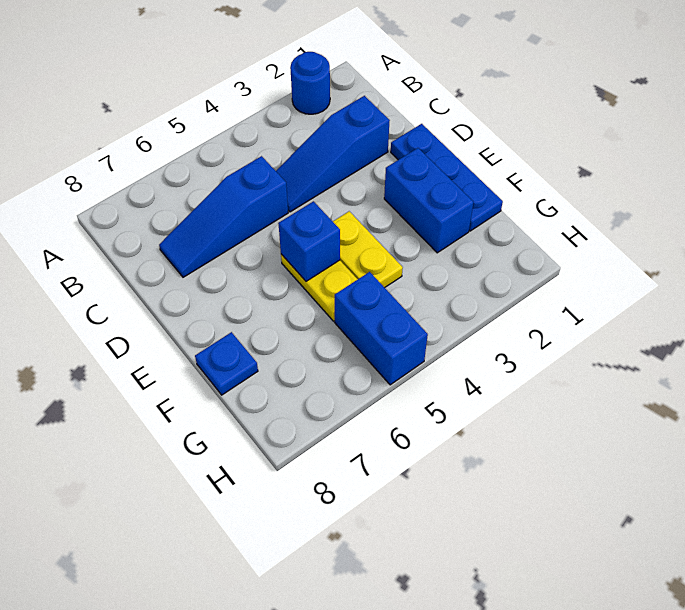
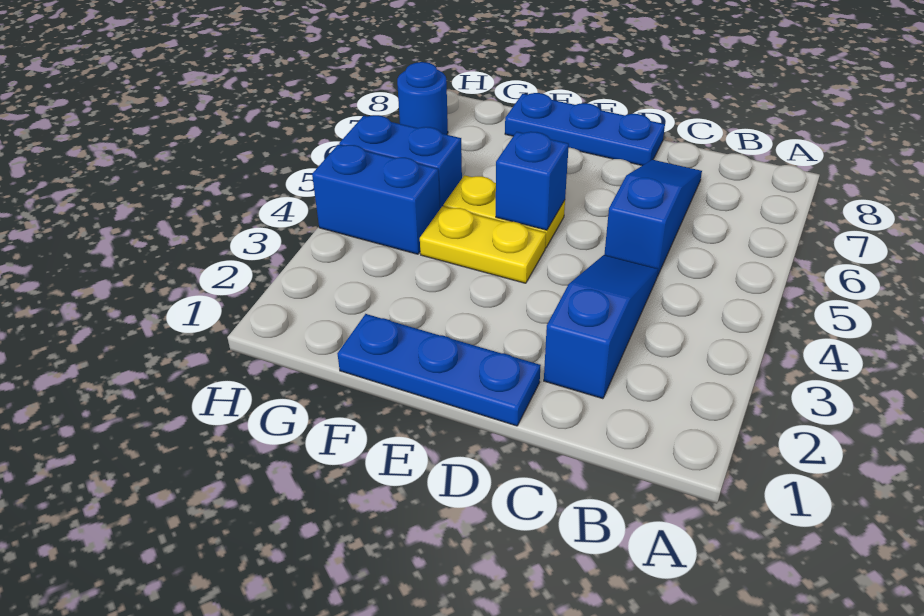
blue 1x1 round brick [290,52,330,114] -> blue 1x1 round brick moved to [397,62,448,135]
blue 1x2 brick [384,148,473,253] -> blue 1x2 brick moved to [312,145,440,254]
blue 1x1 plate [195,332,258,395] -> blue 1x3 plate [505,93,665,166]

